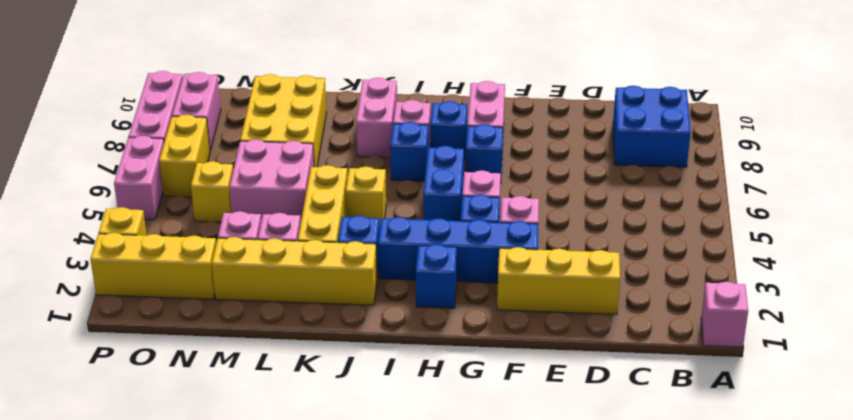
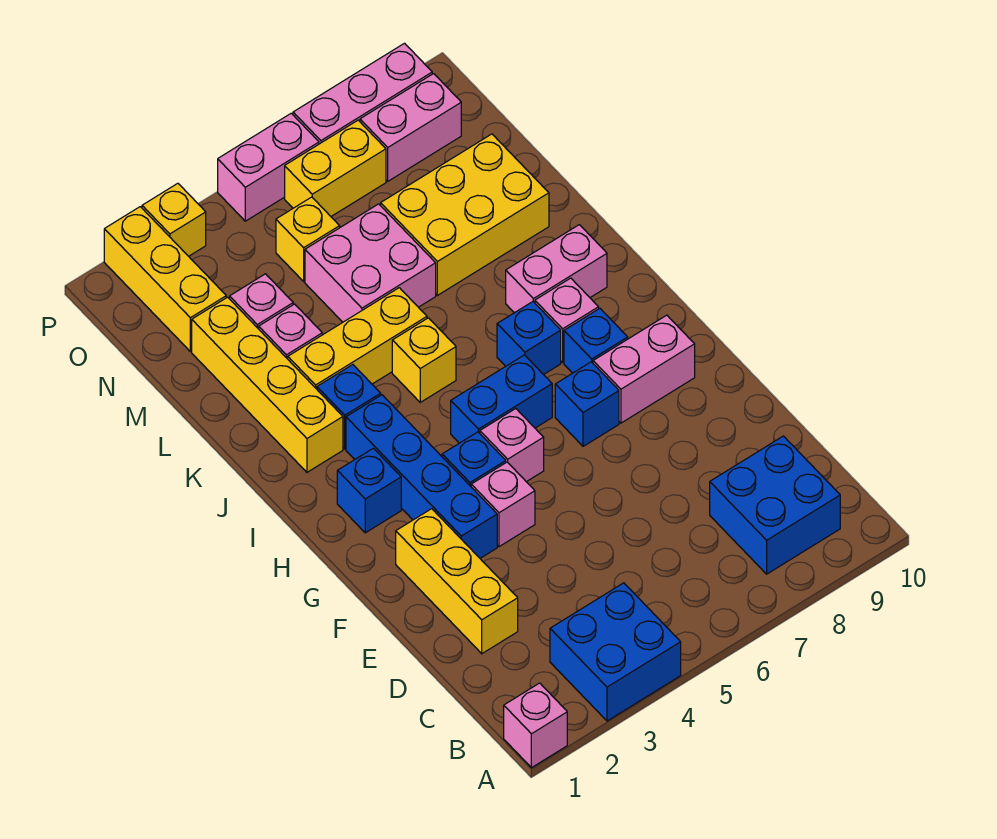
none -> blue 2x2 brick [550,583,681,721]

